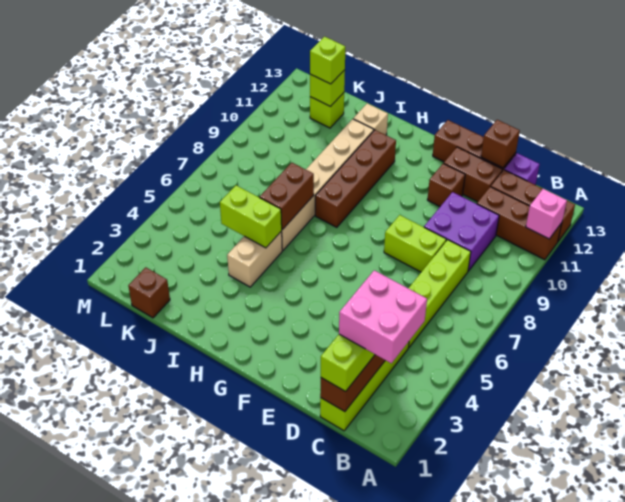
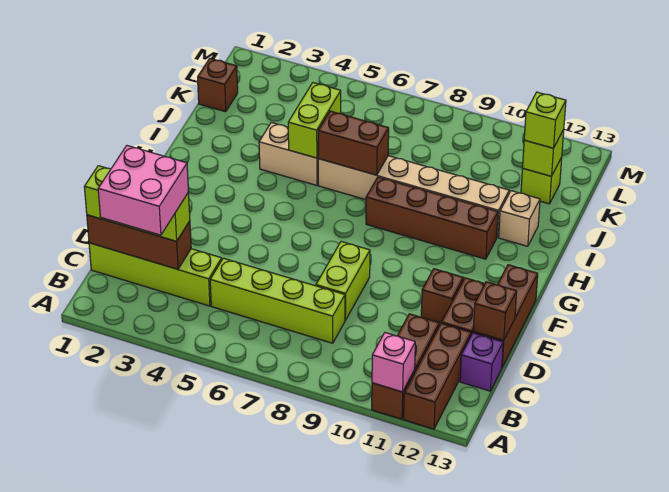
purple 2x2 brick [424,192,499,271] -> none

